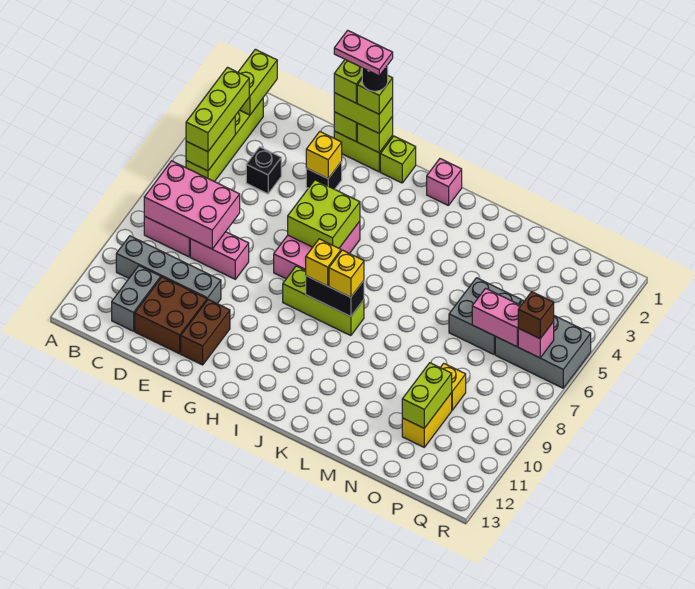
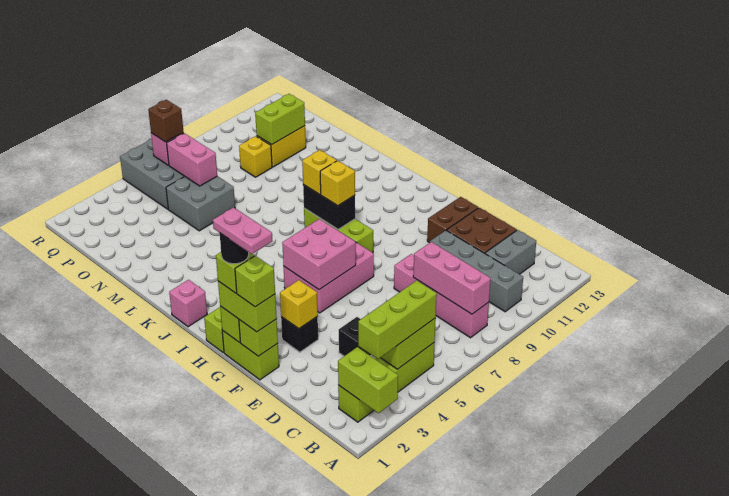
lime 1x2 brick [238,49,277,115] -> lime 1x2 brick turned to [338,347,398,413]
pink 2x3 brick [144,161,240,249] -> pink 1x3 brick [413,242,491,314]
lime 2x2 brick [288,180,360,248] -> pink 2x2 brick [282,219,356,290]

